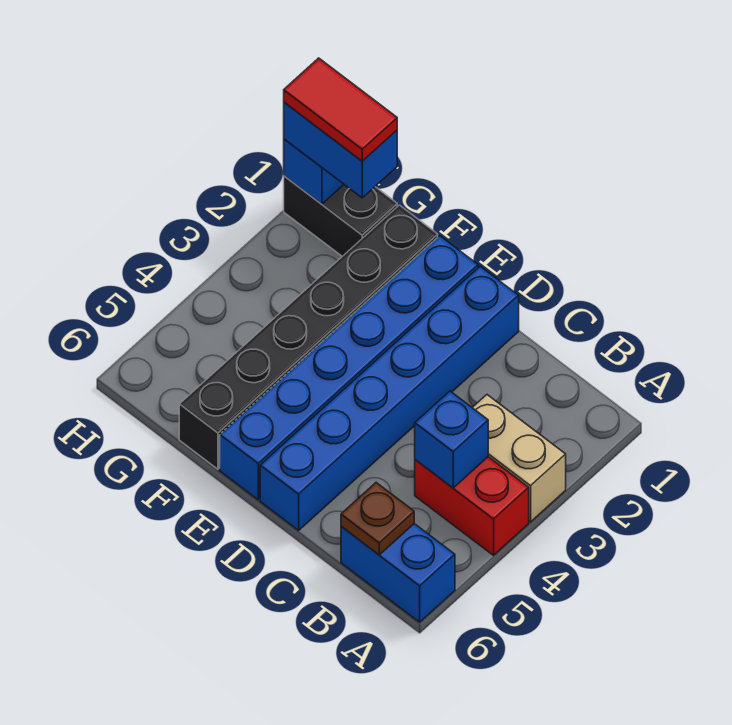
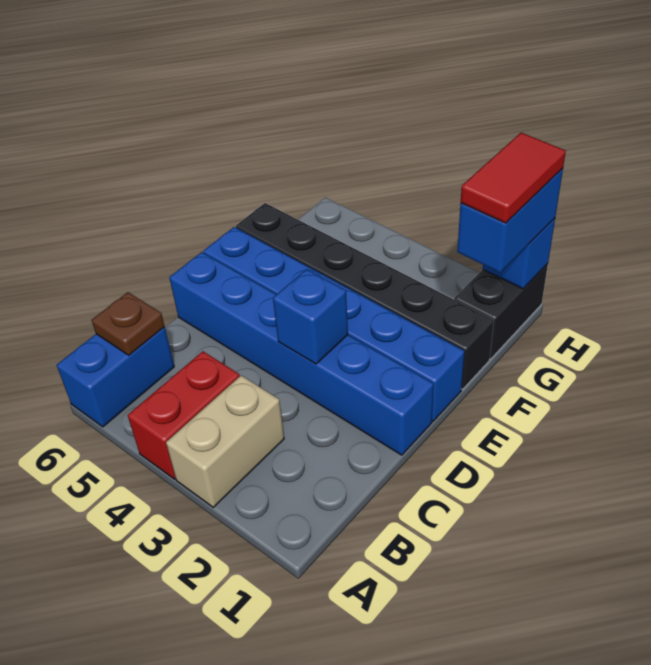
blue 1x1 brick [415,391,488,488] -> blue 1x1 brick moved to [273,269,348,364]

